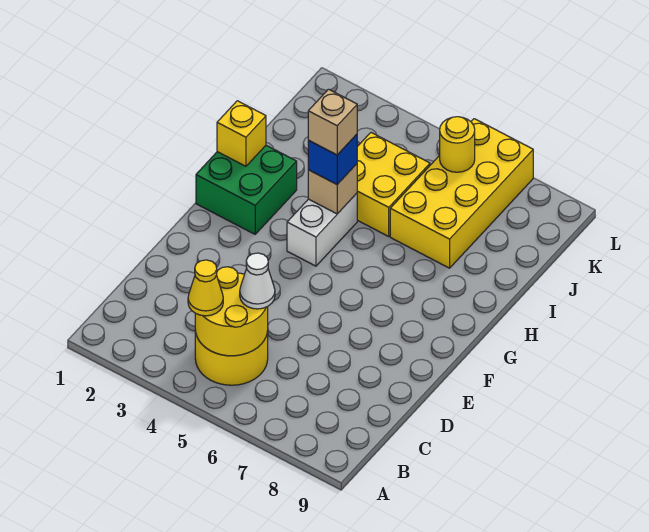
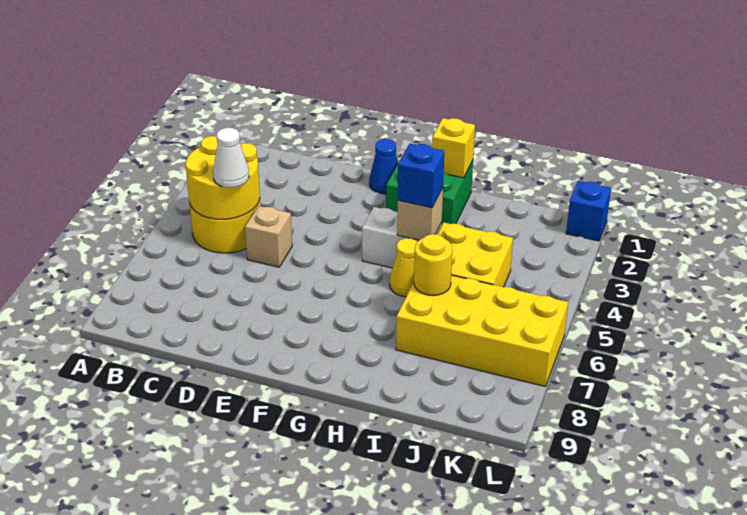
yellow 1x1 cone [188,260,223,316] -> yellow 1x1 cone moved to [390,238,417,297]
none -> blue 1x1 cone [369,139,398,194]
tan 1x1 brick [308,89,357,155] -> tan 1x1 brick moved to [245,206,292,267]
yellow 1x1 round brick [440,117,475,172] -> yellow 1x1 round brick moved to [414,234,452,296]
none -> blue 1x1 brick [566,181,611,241]

